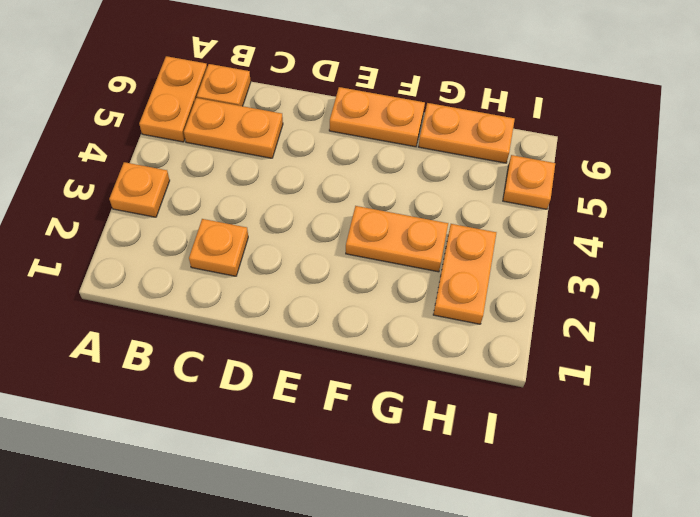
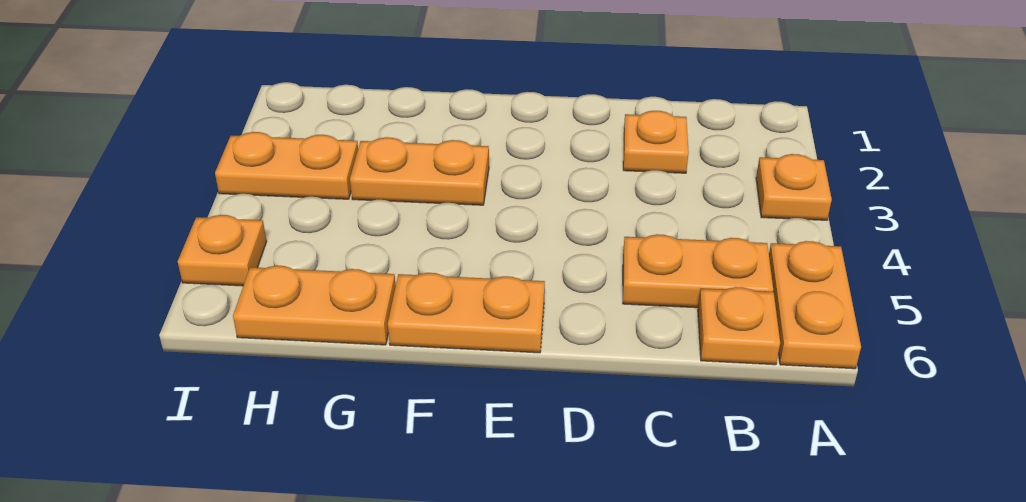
orange 1x2 plate [433,224,496,324] -> orange 1x2 plate turned to [215,132,358,199]

